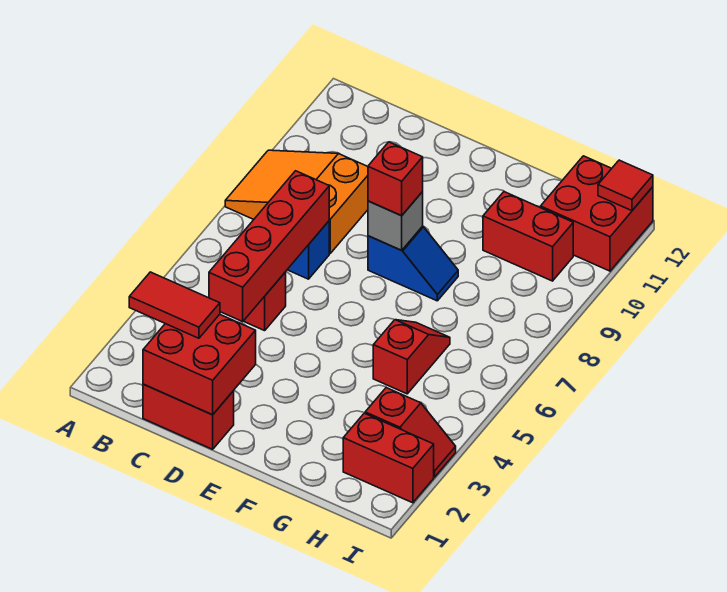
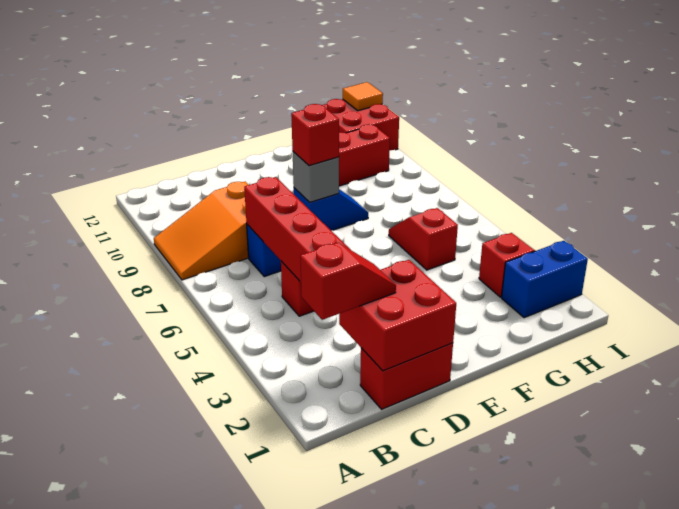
red 1x2 tile [129,272,220,338] -> red 1x2 slope [300,243,396,320]
red 1x2 brick [343,413,434,503] -> blue 1x2 brick [502,241,588,318]
red 1x1 tile [598,160,653,211] -> orange 1x1 tile [343,82,383,111]

